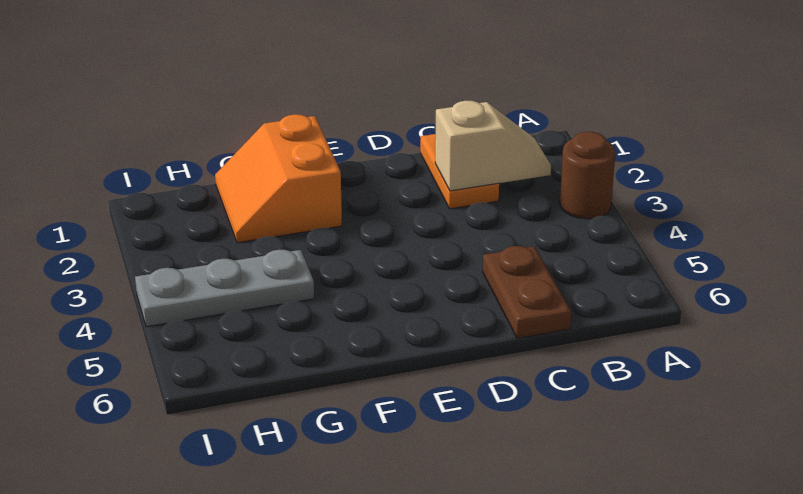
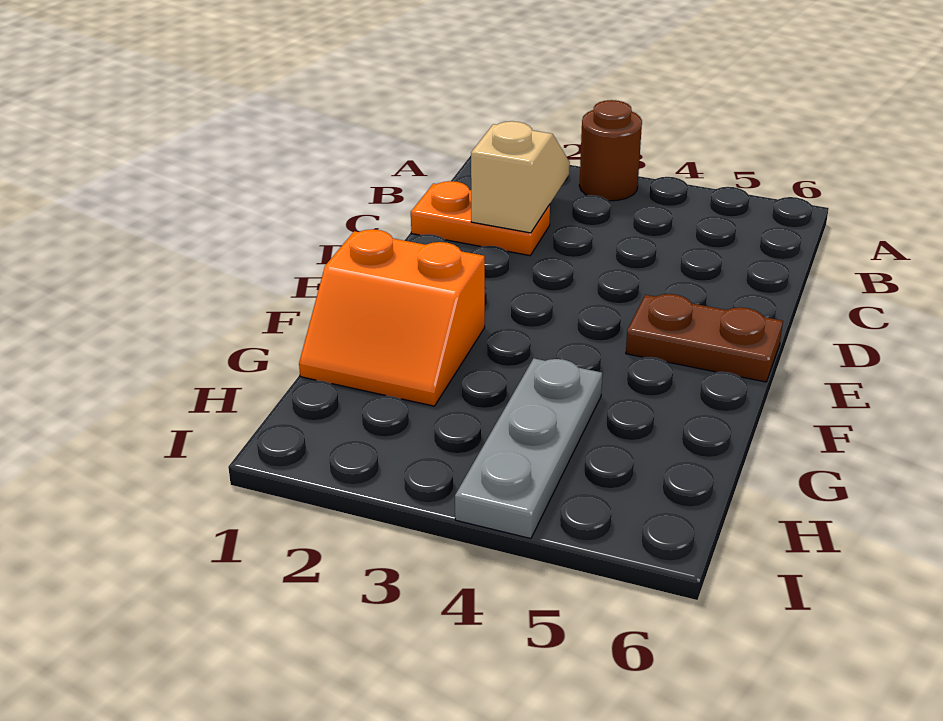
brown 1x2 plate [483,246,571,338] -> brown 1x2 plate moved to [626,294,783,382]

